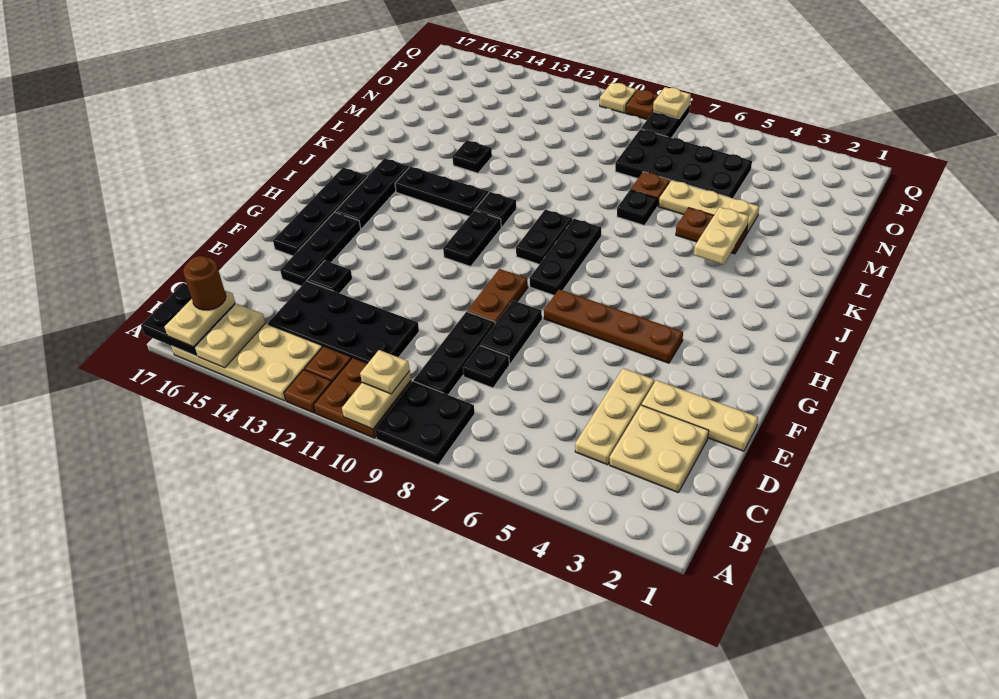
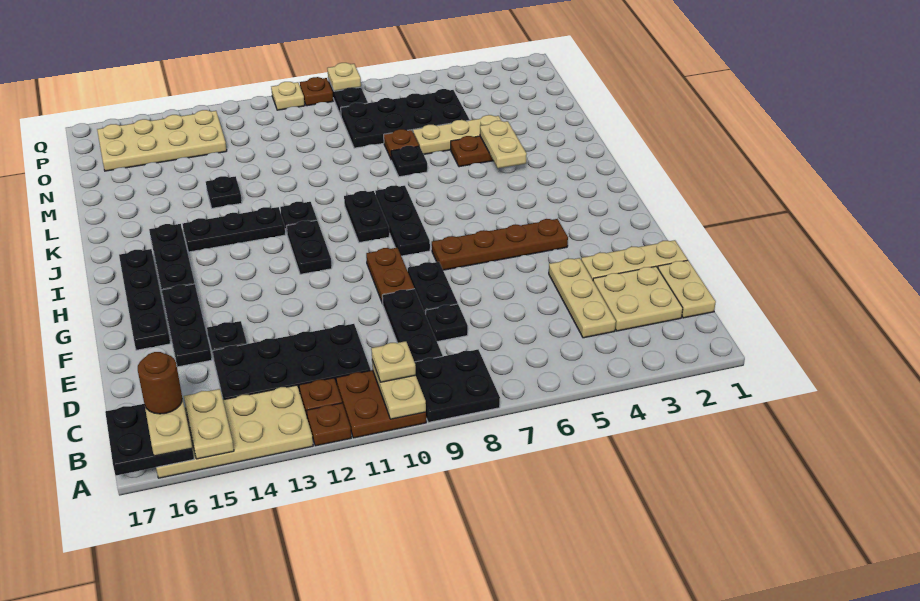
none -> tan 1x2 plate [658,260,716,318]
none -> tan 2x4 plate [97,110,227,171]

